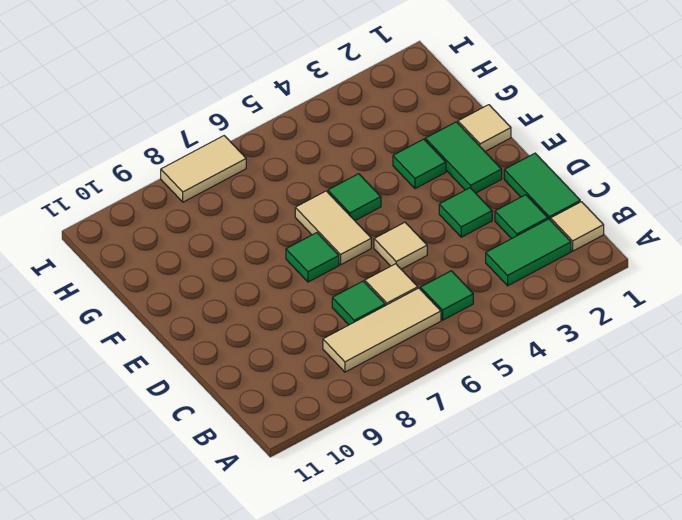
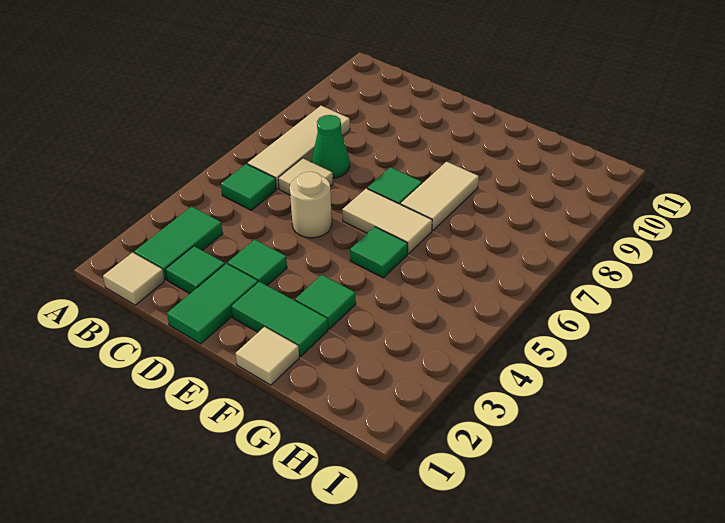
green 1x2 tile [504,153,580,220] -> green 1x2 tile turned to [167,264,258,344]
green 1x1 tile [332,281,385,325] -> green 1x1 cone [312,115,350,178]
tan 1x1 tile [374,222,427,269] -> tan 1x1 round brick [290,172,332,238]
tan 1x2 tile [161,136,246,202] -> tan 1x2 tile moved to [401,162,479,230]

